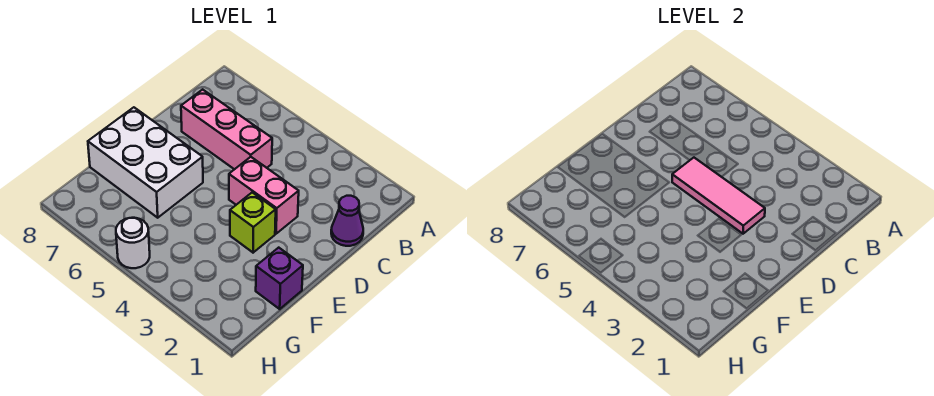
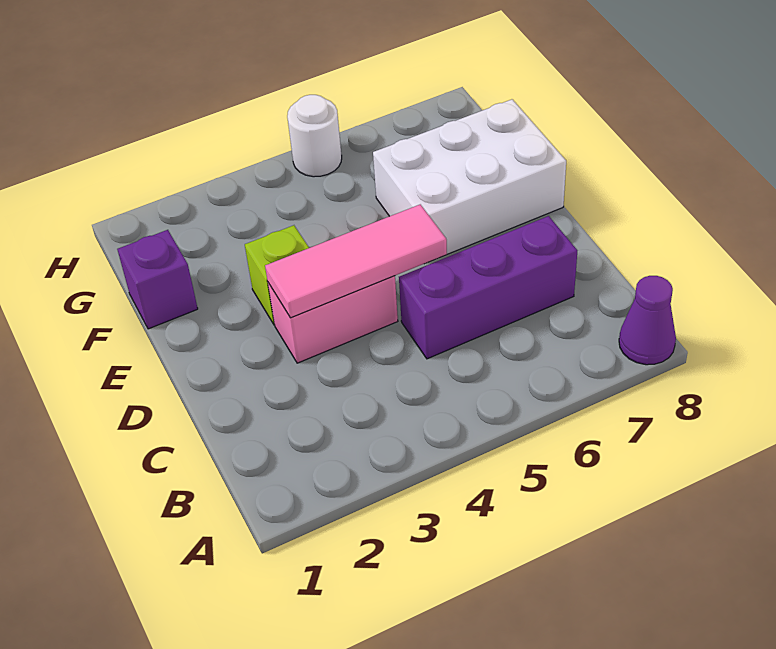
purple 1x1 cone [331,196,363,246] -> purple 1x1 cone moved to [619,276,676,365]
pink 1x3 brick [181,90,272,169] -> purple 1x3 brick [399,216,577,359]

